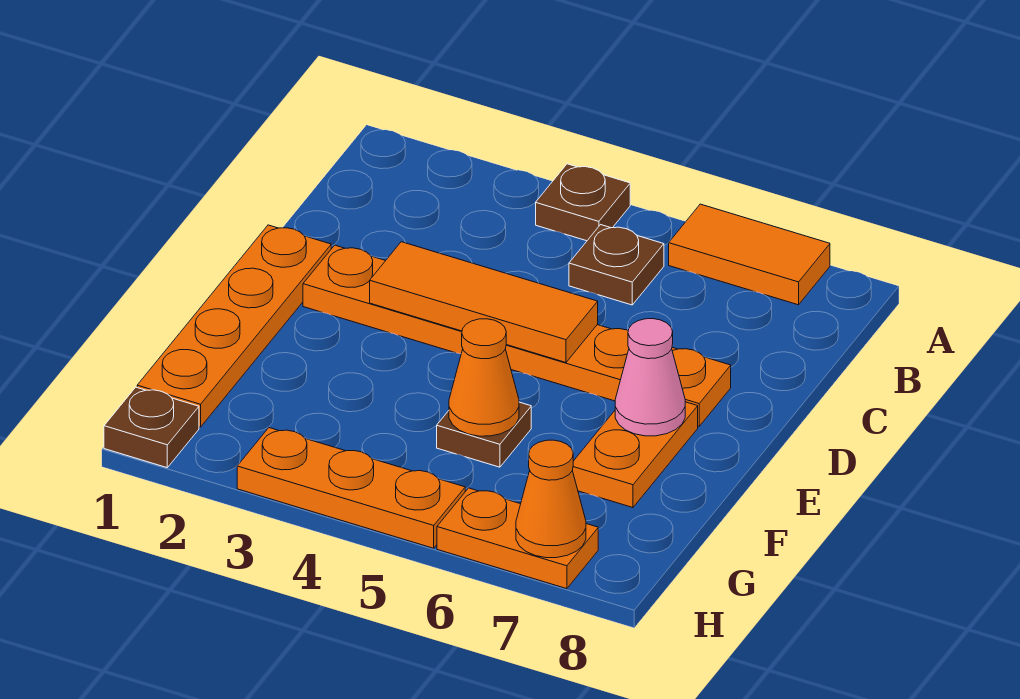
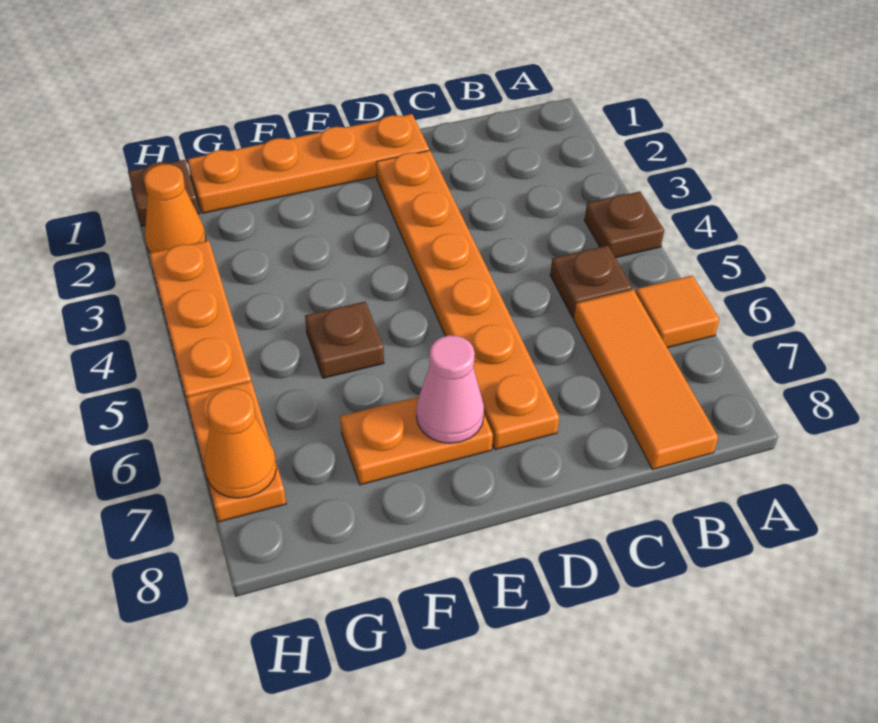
orange 1x2 tile [669,204,830,305] -> orange 1x1 tile [636,276,719,348]
orange 1x3 tile [370,242,598,362] -> orange 1x3 tile moved to [574,290,718,470]
orange 1x1 cone [449,319,519,436] -> orange 1x1 cone moved to [144,164,206,253]

